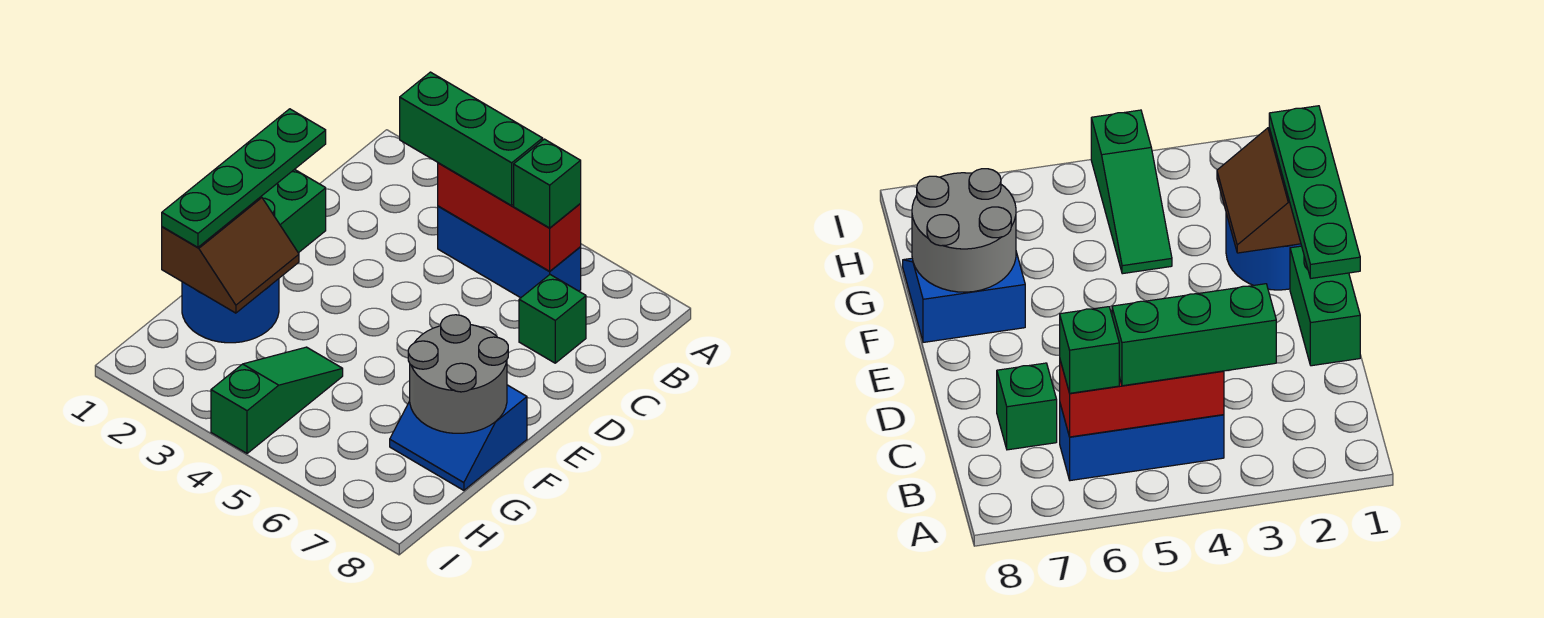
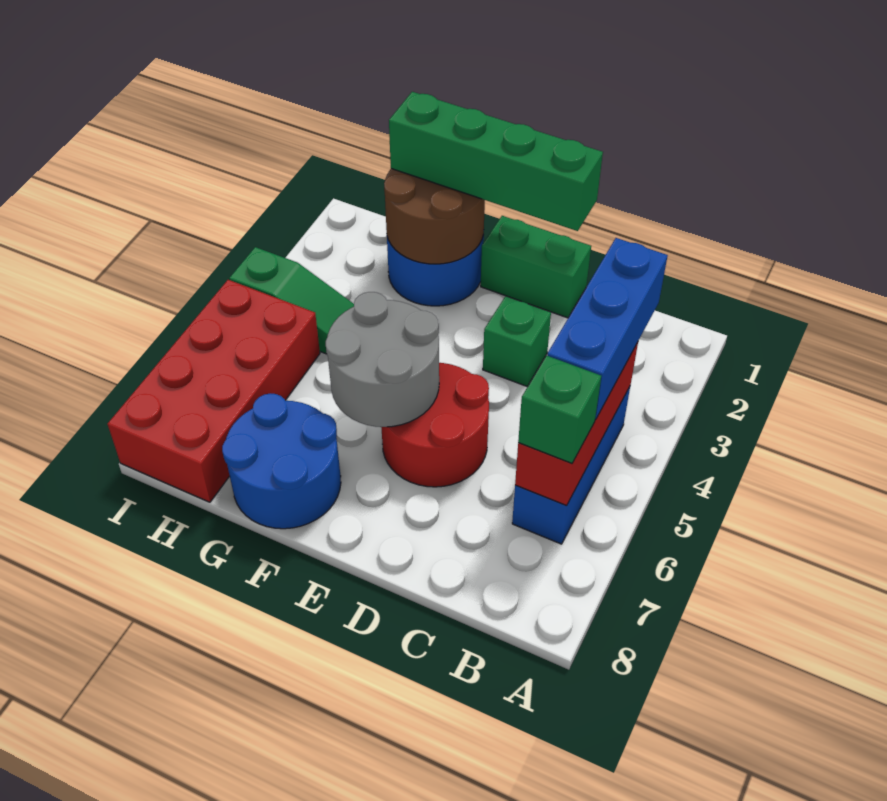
green 1x3 brick [400,72,543,206] -> blue 1x3 brick [547,238,668,420]
green 1x1 brick [519,275,586,363] -> green 1x1 brick moved to [483,296,551,386]
green 1x4 plate [162,109,326,248] -> green 1x4 brick [389,92,603,231]
none -> red 2x2 round brick [381,363,489,487]
brown 2x2 slope [162,197,299,313] -> brown 2x2 round brick [384,169,485,264]
blue 2x2 slope [390,385,527,490] -> blue 2x2 round brick [222,393,341,529]
grey 2x2 round brick [408,315,508,433] -> grey 2x2 round brick moved to [326,292,439,427]
none -> red 2x4 brick [108,280,320,502]

